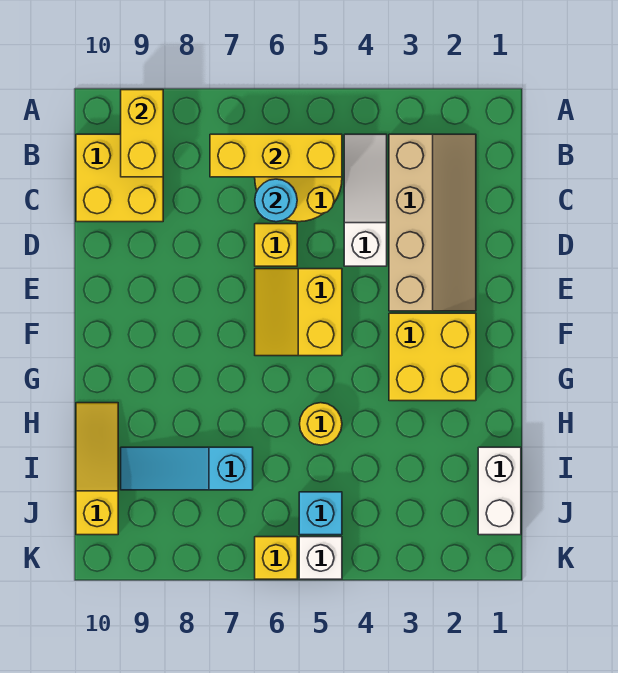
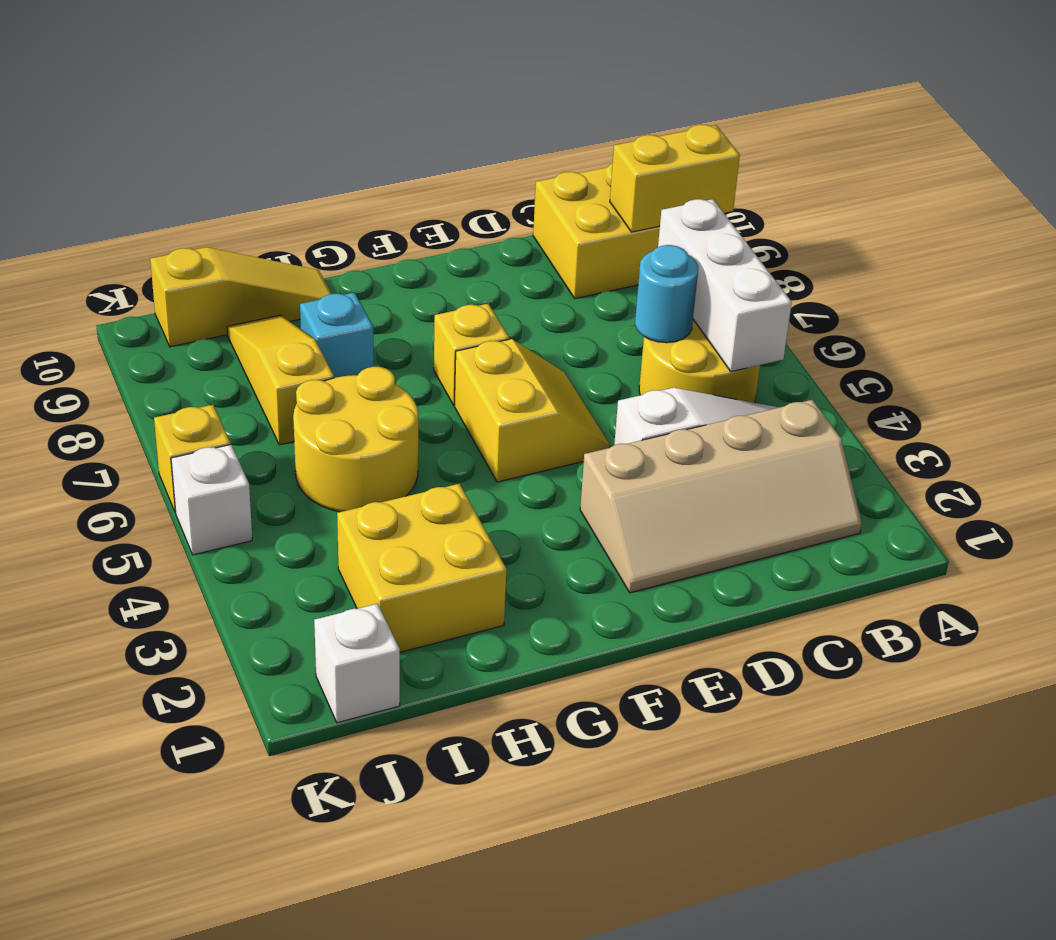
yellow 1x3 brick [210,134,342,177] -> white 1x3 brick [658,199,792,372]
yellow 1x1 brick [255,224,297,266] -> yellow 1x1 brick moved to [434,304,509,405]
yellow 2x2 slope [255,269,342,356] -> yellow 2x2 slope turned to [454,339,610,482]
yellow 2x2 brick [389,313,476,401] -> yellow 2x2 brick moved to [337,484,507,652]
yellow 1x1 round brick [300,403,342,445] -> yellow 2x2 round brick [293,367,418,512]
white 1x2 brick [478,447,521,535] -> white 1x1 brick [314,604,400,723]
cyan 1x3 slope [121,447,253,490] -> yellow 1x3 slope [227,315,334,445]
cyan 1x1 brick [299,492,342,535] -> cyan 1x1 brick moved to [300,293,374,378]

